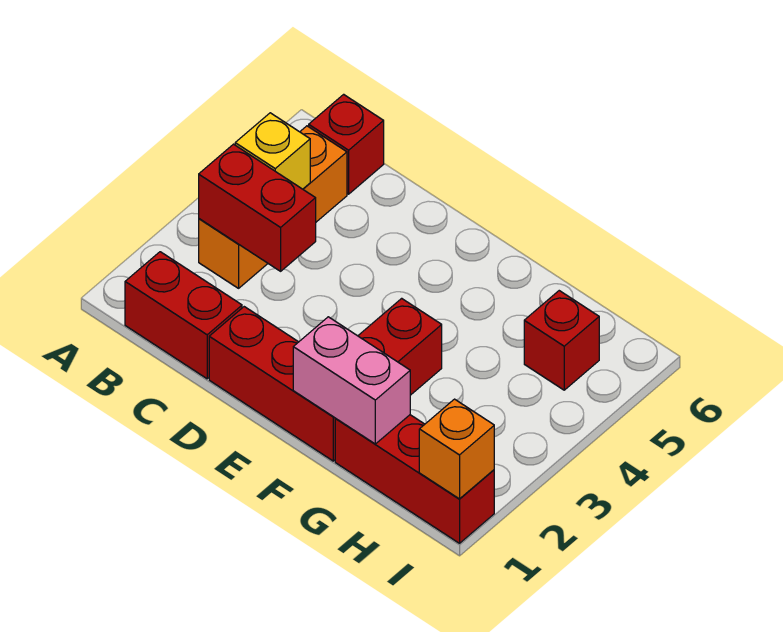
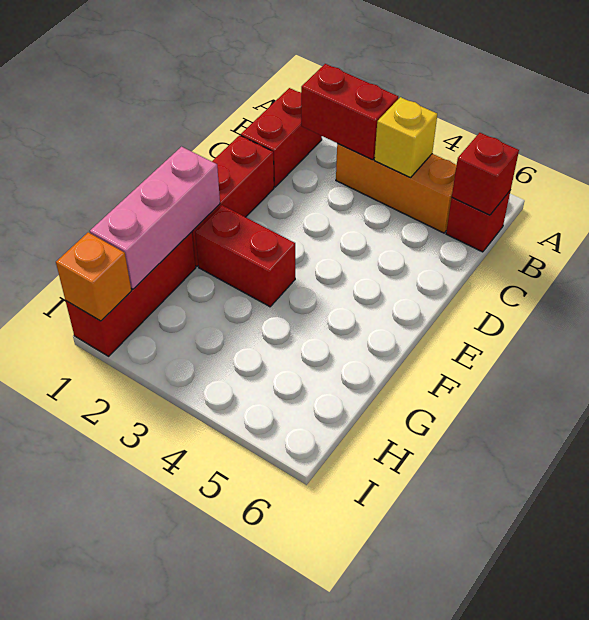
red 1x2 brick [199,144,316,271] -> red 1x2 brick turned to [301,64,398,160]
pink 1x2 brick [293,317,410,444] -> pink 1x3 brick [90,147,220,289]
red 1x1 brick [524,291,599,390] -> red 1x1 brick moved to [452,133,519,215]

